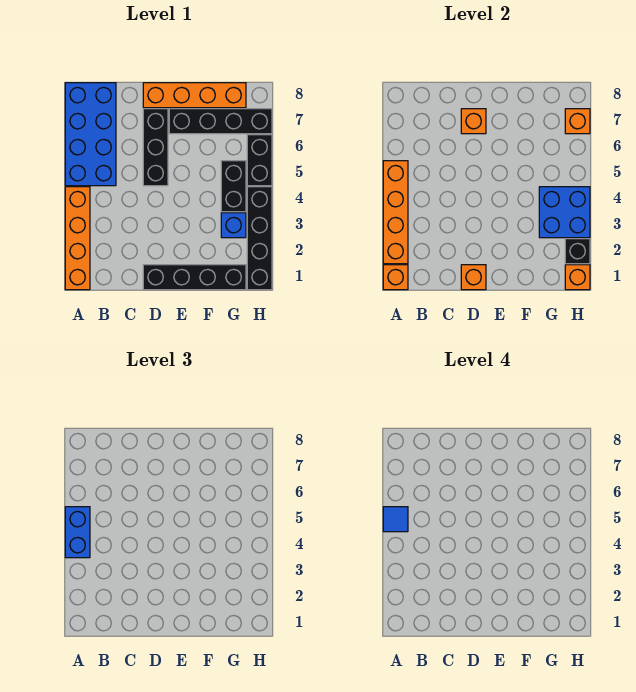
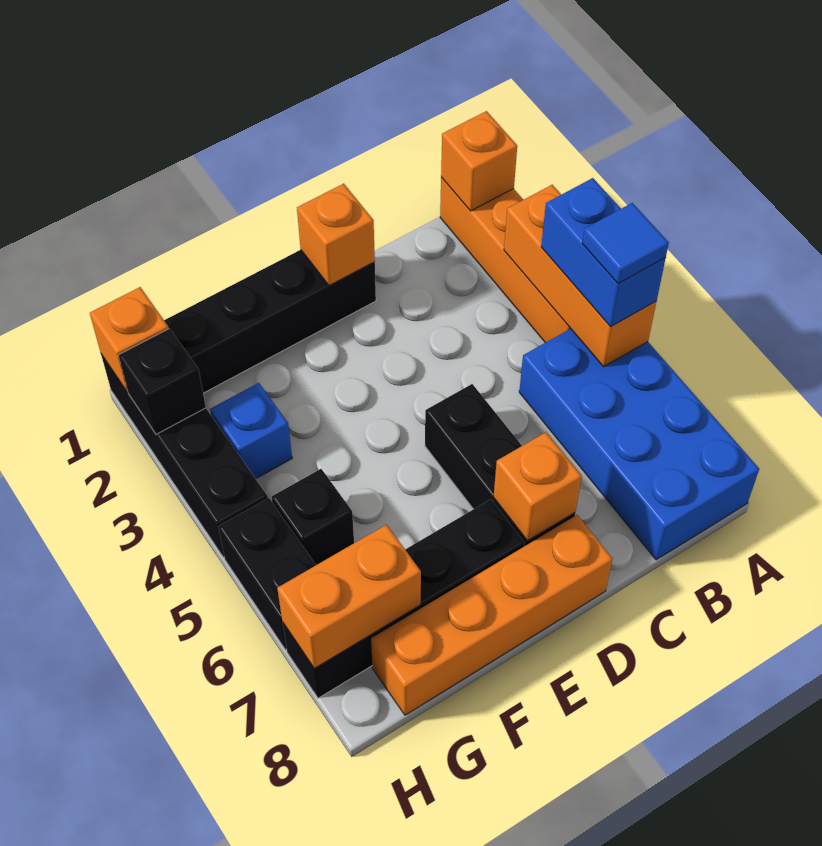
orange 1x4 brick [383,161,408,264] -> orange 1x3 brick [504,185,656,367]
blue 2x2 brick [539,187,590,238] -> none
black 1x2 brick [221,161,246,212] -> black 1x1 brick [272,469,354,565]
orange 1x1 brick [565,109,590,134] -> orange 1x2 brick [277,525,421,669]

